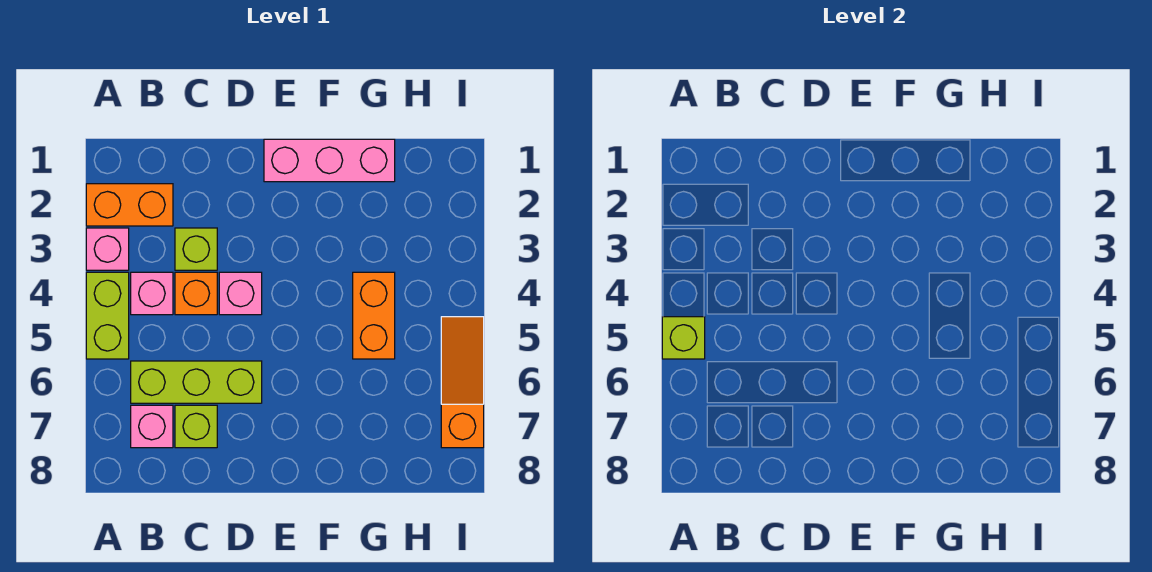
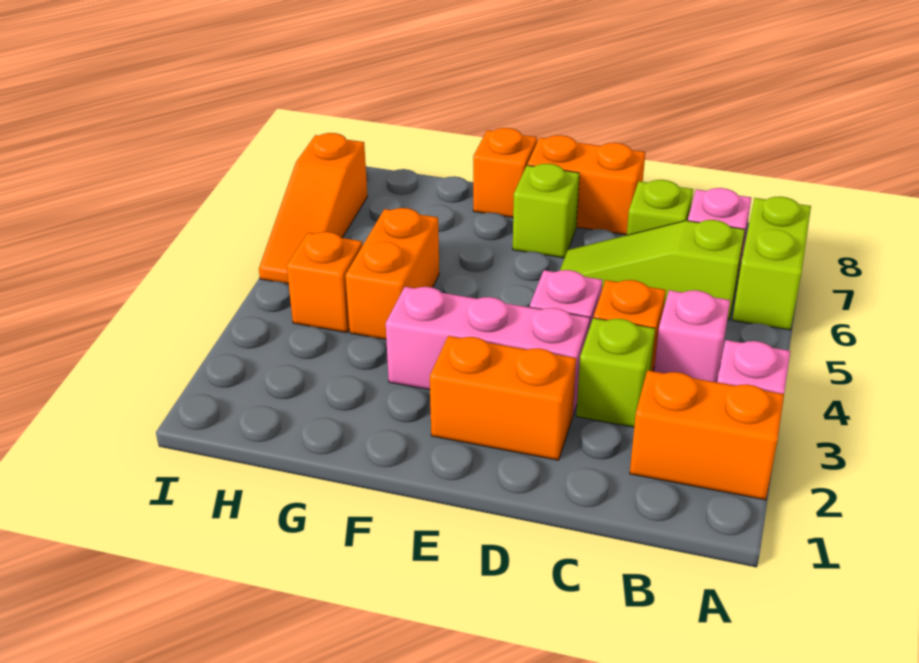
lime 1x2 brick [86,272,129,359] -> lime 1x2 brick moved to [732,196,811,330]
lime 1x1 brick [662,317,705,359] -> lime 1x1 brick moved to [513,164,579,258]
lime 1x3 brick [131,361,262,403] -> lime 1x3 slope [560,220,745,320]
none -> orange 1x2 brick [430,336,576,460]
none -> orange 1x2 brick [527,135,645,235]
pink 1x3 brick [264,139,395,182] -> pink 1x3 brick moved to [386,287,590,415]
none -> orange 1x1 brick [473,128,537,218]
none -> orange 1x1 brick [287,232,363,333]

